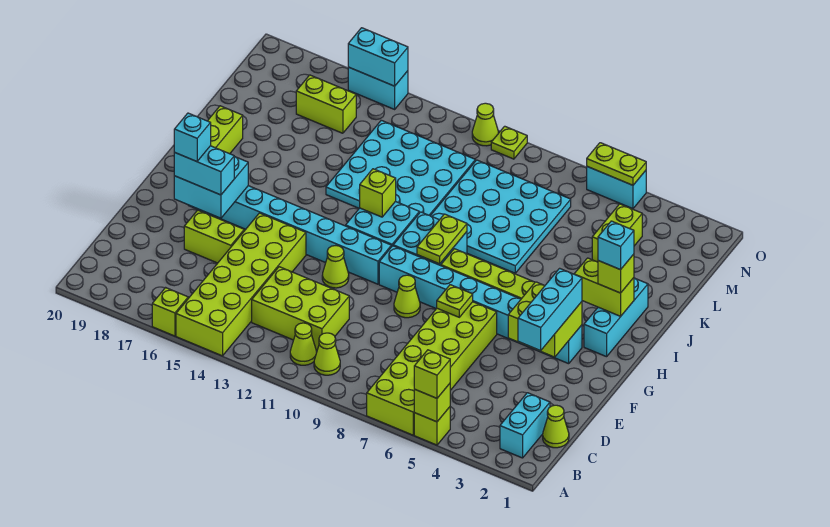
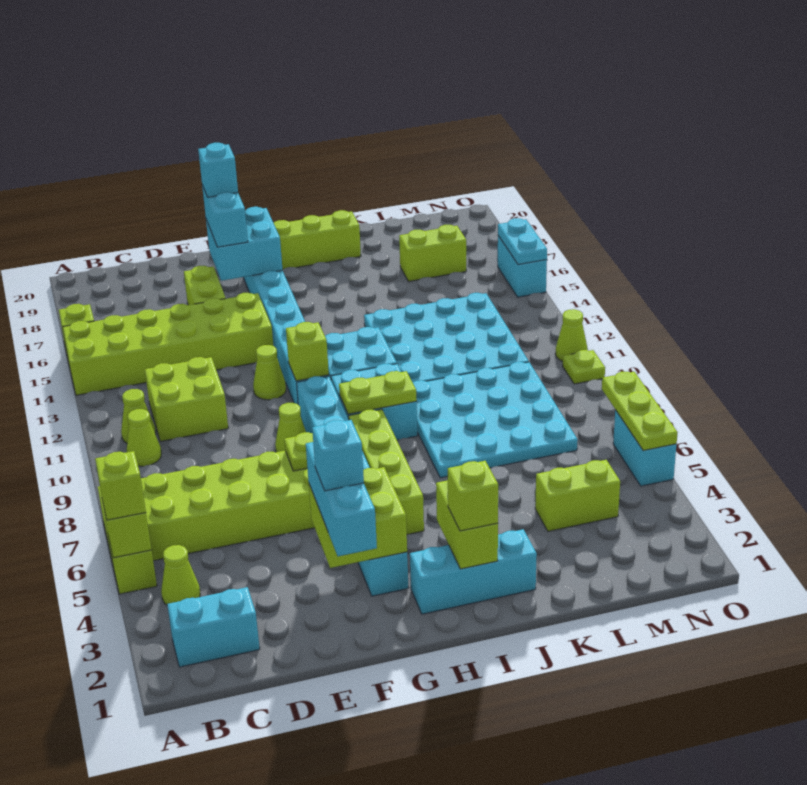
lime 1x1 cone [543,405,569,448] -> lime 1x1 cone moved to [161,545,200,605]
lime 2x3 brick [252,267,349,350] -> lime 2x2 brick [145,357,228,441]
cyan 1x3 brick [518,268,582,350] -> cyan 1x3 brick turned to [306,442,377,556]
cyan 1x1 brick [598,221,634,270] -> cyan 1x1 brick moved to [312,420,364,491]
lime 1x1 brick [360,169,396,217] -> lime 1x1 brick moved to [286,322,329,381]
lime 1x2 brick [296,75,356,133] -> lime 1x2 brick turned to [399,225,466,281]
lime 1x2 plate [587,143,646,185] -> lime 1x3 plate [602,372,678,451]
cyan 1x2 brick [348,28,408,86] -> cyan 1x2 plate [498,218,547,265]

